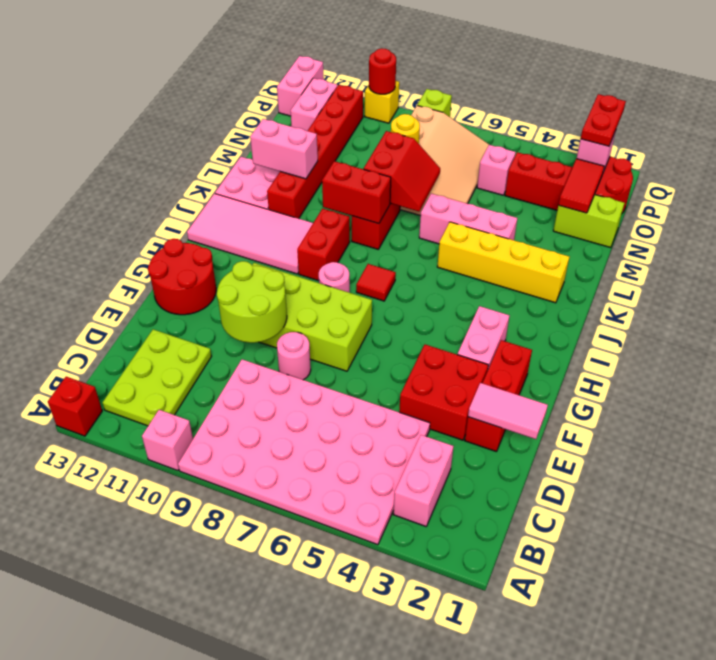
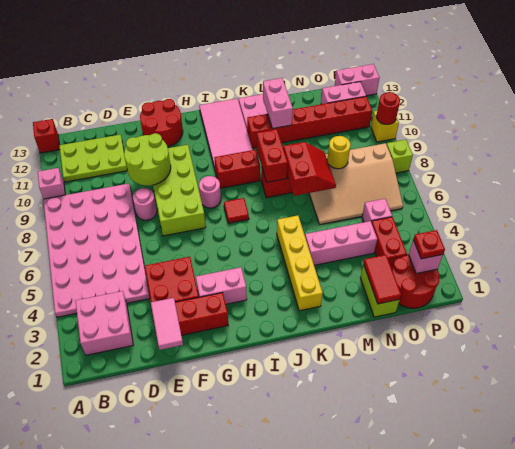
pink 1x2 brick [393,435,454,526] -> pink 2x2 brick [76,291,133,355]
pink 1x3 brick [419,194,517,244] -> pink 1x3 brick turned to [305,221,377,265]
red 2x2 slope [364,131,440,211] -> red 2x2 slope turned to [283,142,336,196]
red 1x2 tile [558,159,604,213] -> red 1x2 tile turned to [364,255,401,304]
red 1x2 plate [581,94,626,146] -> red 1x1 plate [413,230,445,259]

